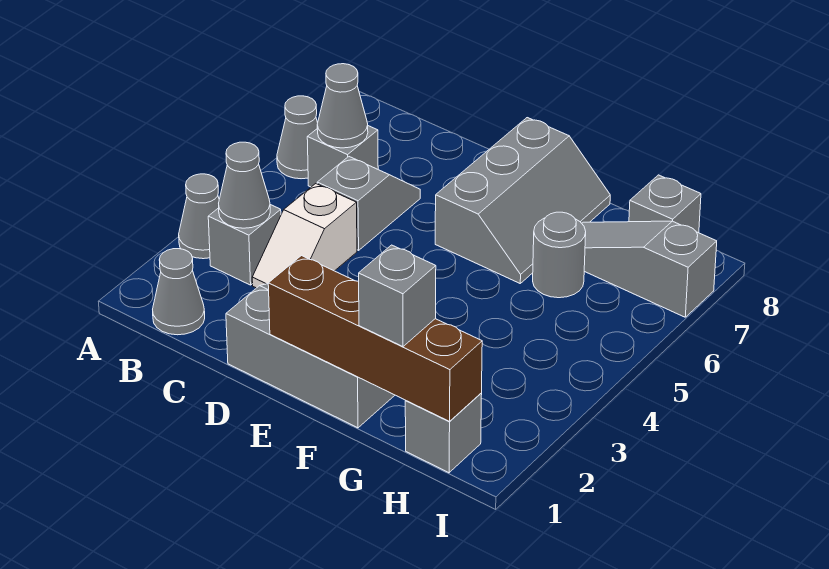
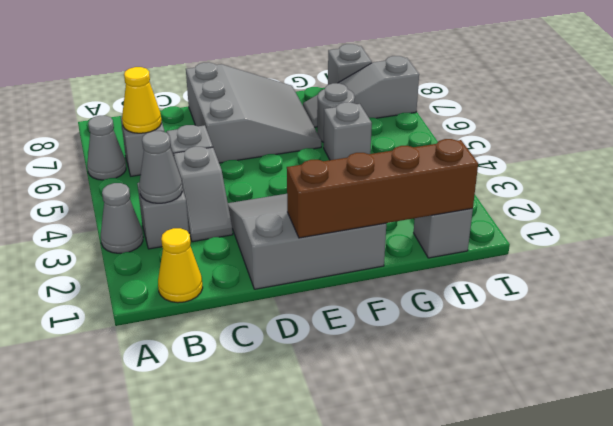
grey 1x1 cone [153,249,205,335] -> yellow 1x1 cone [158,228,203,303]
grey 1x1 cone [317,64,368,148] -> yellow 1x1 cone [122,67,161,133]
white 1x2 slope [252,184,357,288] -> grey 1x2 slope [174,147,233,242]
grey 2x3 slope [435,118,610,283] -> grey 3x3 slope [186,62,321,163]
grey 1x1 brick [359,245,436,347] -> grey 1x1 brick moved to [324,102,372,160]

